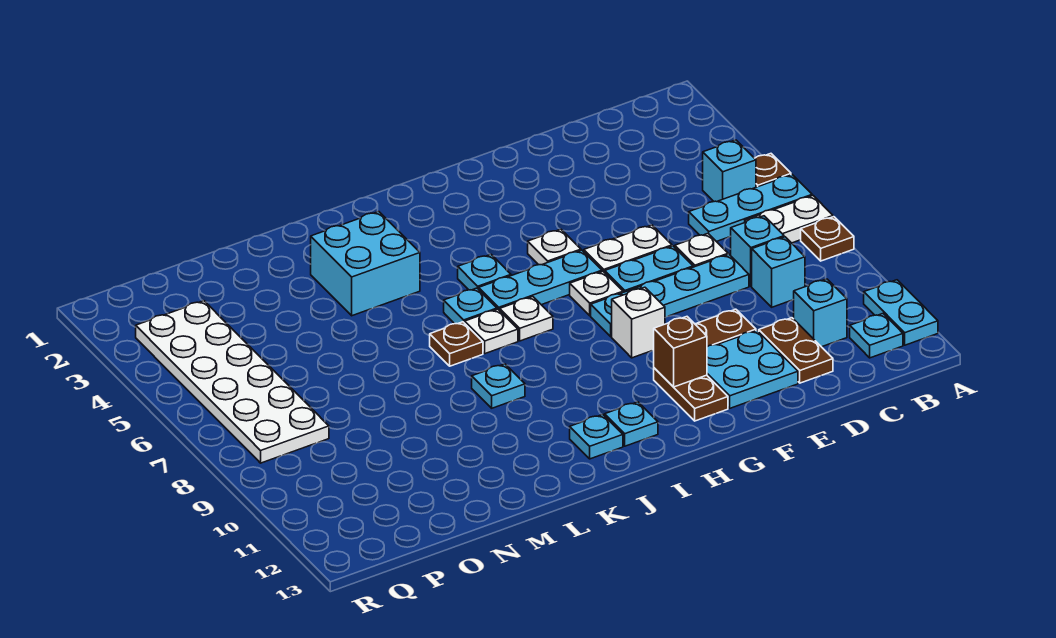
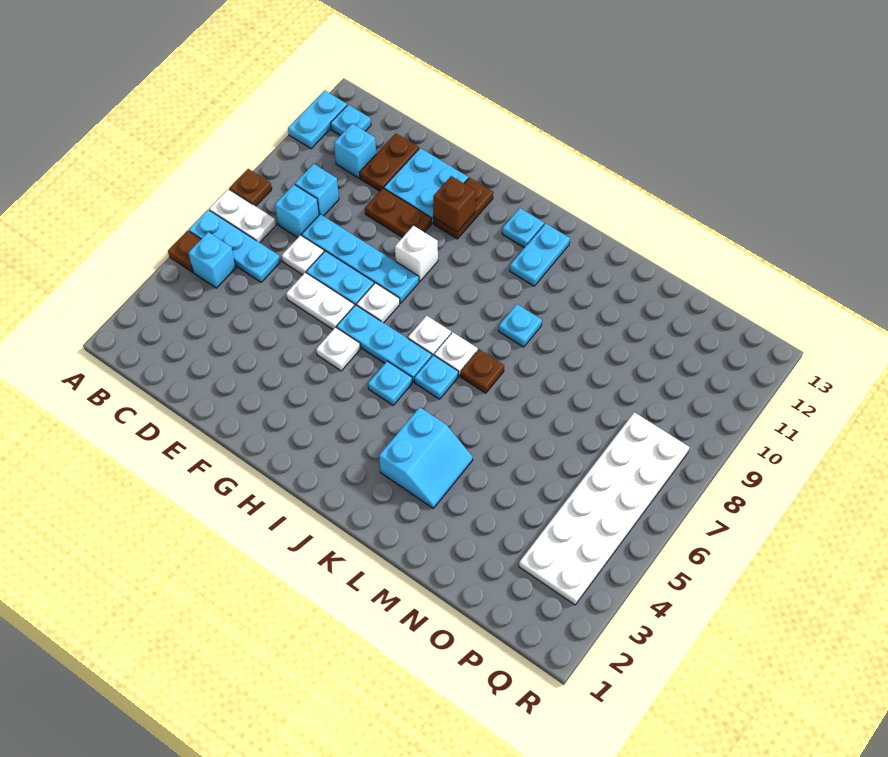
cyan 1x1 plate [570,415,623,459] -> cyan 1x2 plate [510,223,570,286]
cyan 2x2 brick [311,212,420,316] -> cyan 2x2 slope [379,407,473,508]

